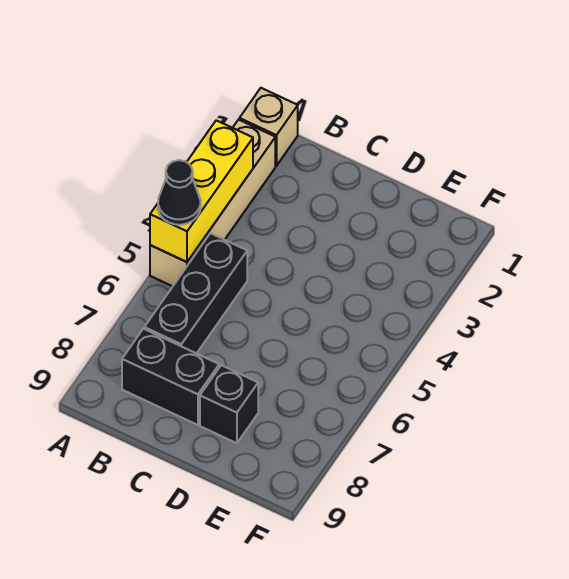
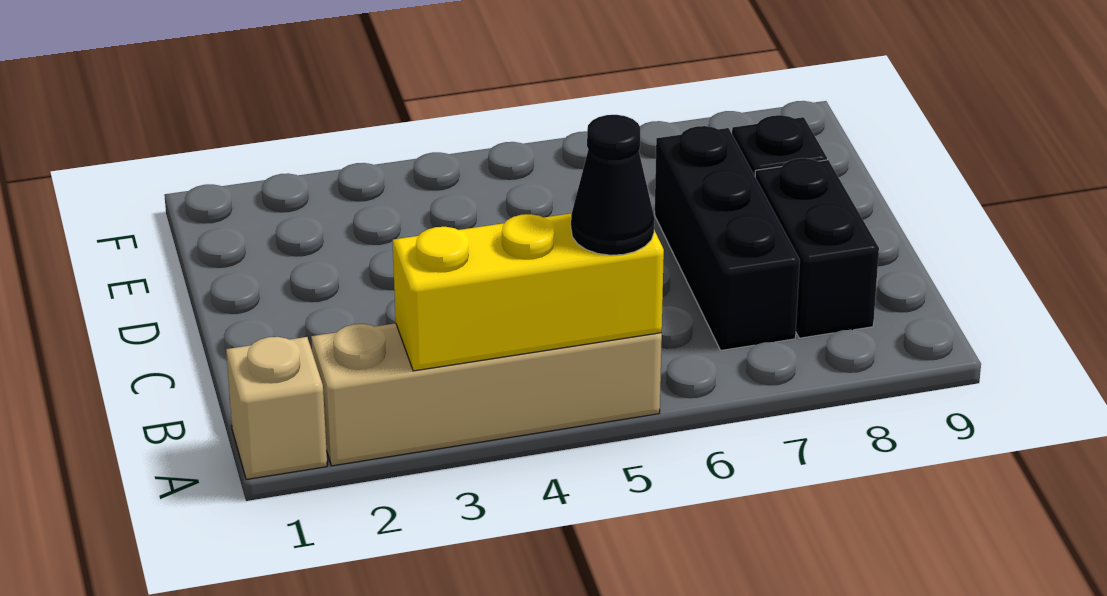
black 1x3 brick [144,233,247,354] -> black 1x3 brick turned to [655,126,800,350]

